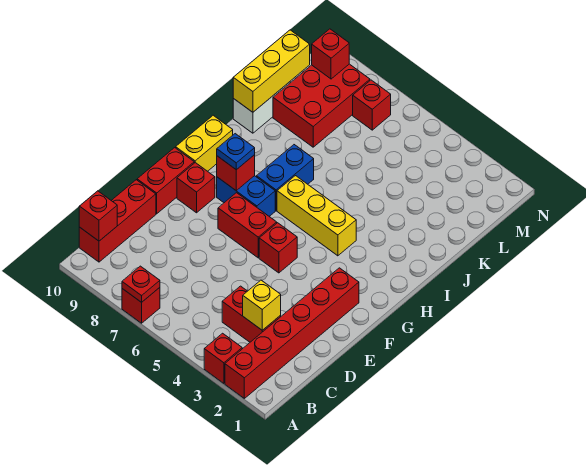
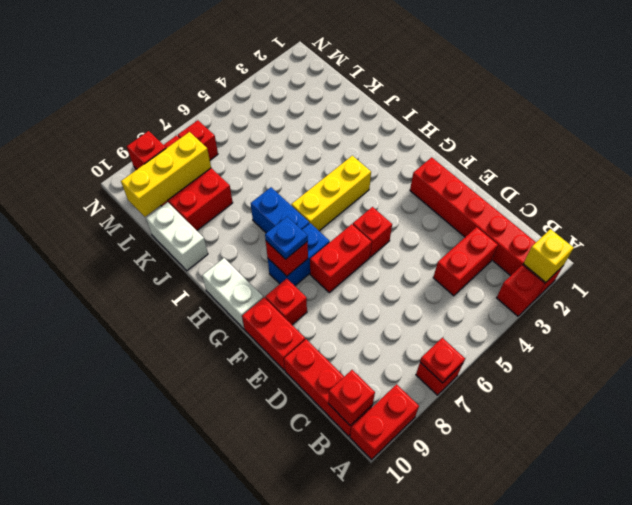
none -> red 1x2 brick [350,384,419,460]
yellow 1x1 brick [243,280,281,330] -> yellow 1x1 brick moved to [523,229,574,282]
yellow 1x2 brick [176,115,233,171] -> white 1x2 brick [202,258,263,329]
yellow 1x3 brick [233,30,310,112] -> yellow 1x3 brick turned to [121,132,211,217]

